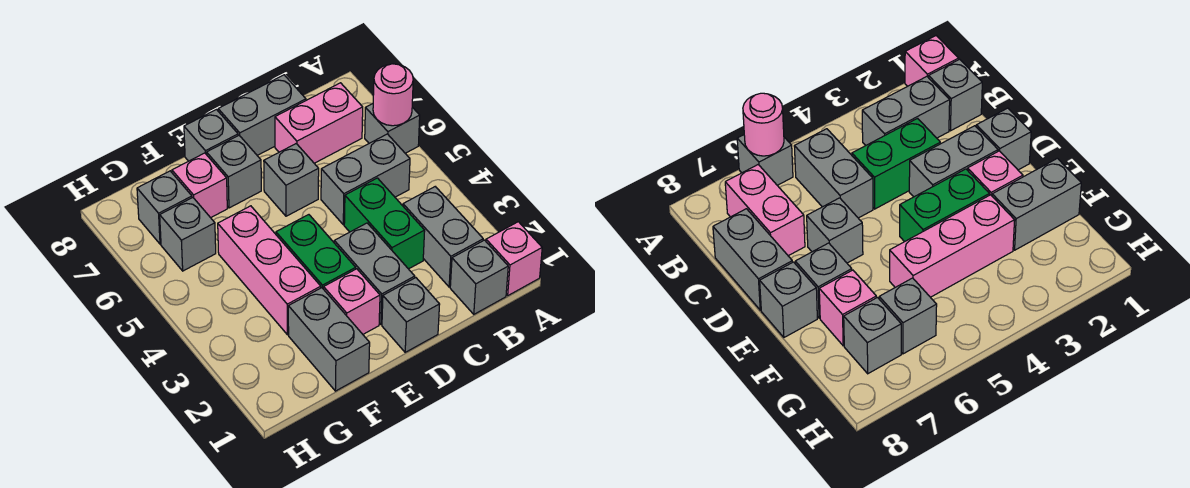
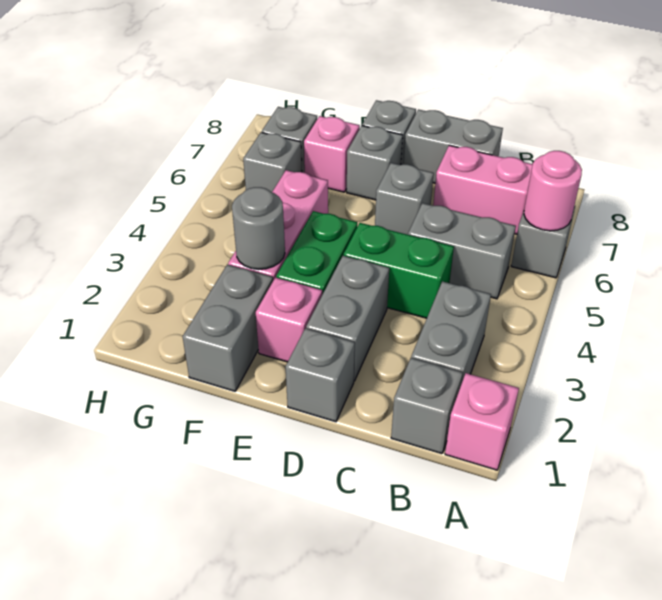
green 1x2 brick [344,178,425,269] -> green 1x2 brick turned to [344,223,454,318]
none -> grey 1x1 round brick [232,187,285,269]

